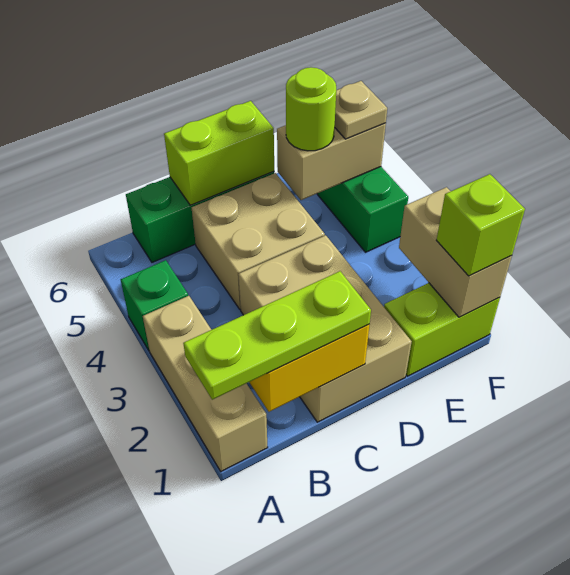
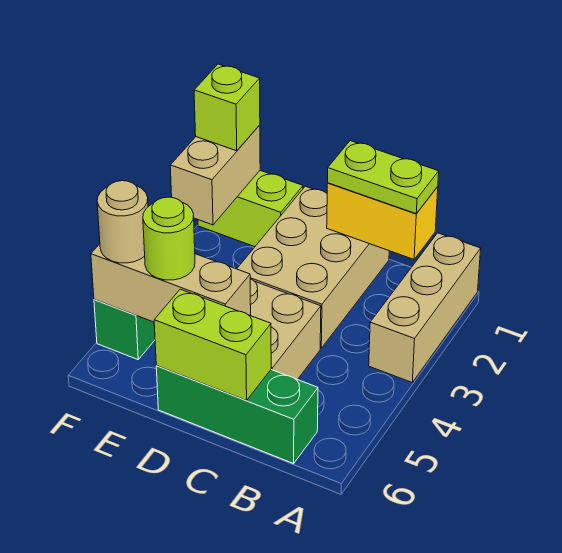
lime 1x3 plate [183,271,371,400] -> lime 1x2 plate [328,141,439,214]
green 1x1 brick [121,260,188,350] -> none
tan 1x2 brick [277,123,386,200] -> tan 1x3 brick [91,244,251,322]
tan 1x1 plate [335,81,387,139] -> tan 1x1 round brick [97,181,148,263]

